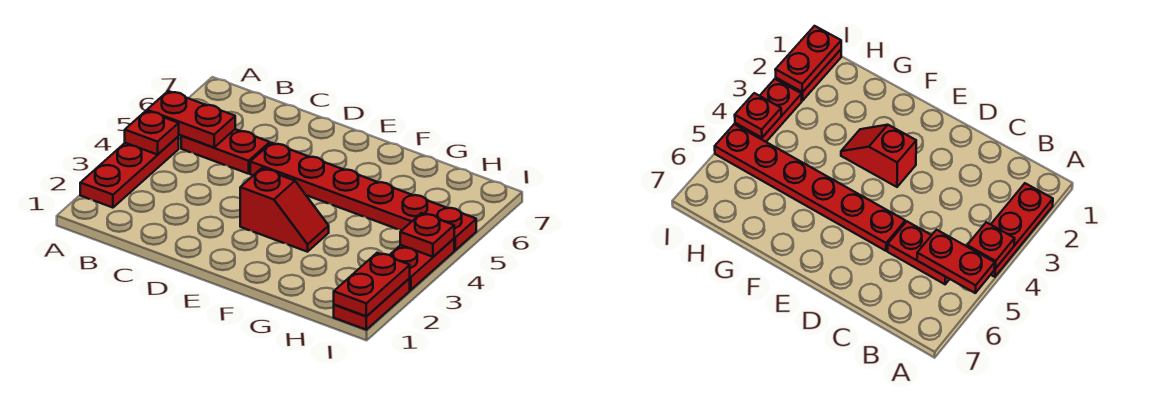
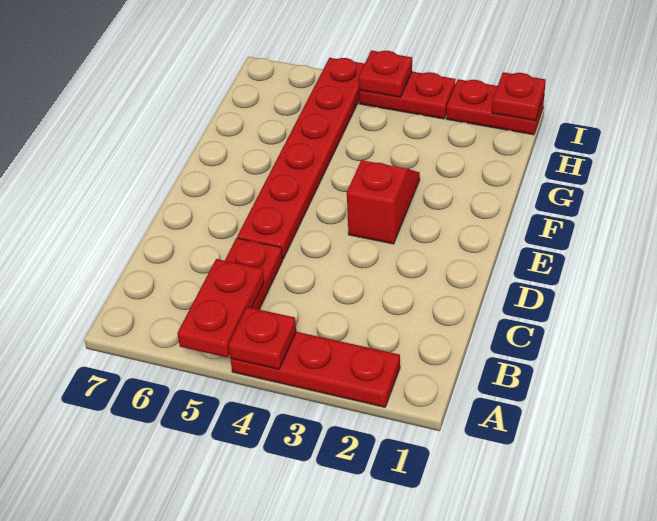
red 1x2 plate [334,253,410,316] -> red 1x1 plate [492,72,546,121]

